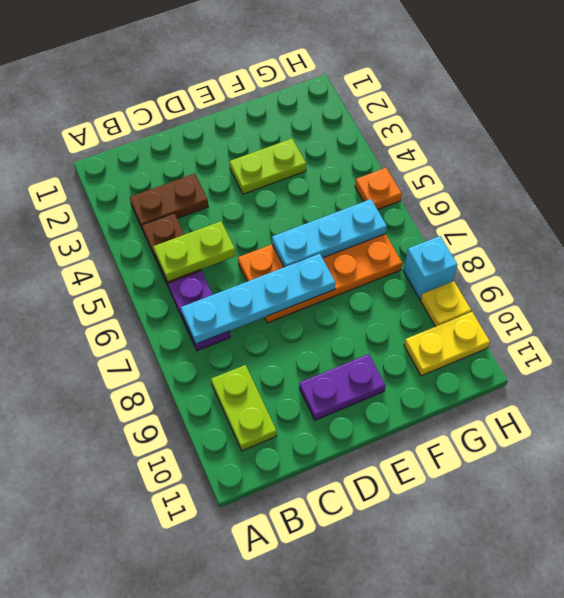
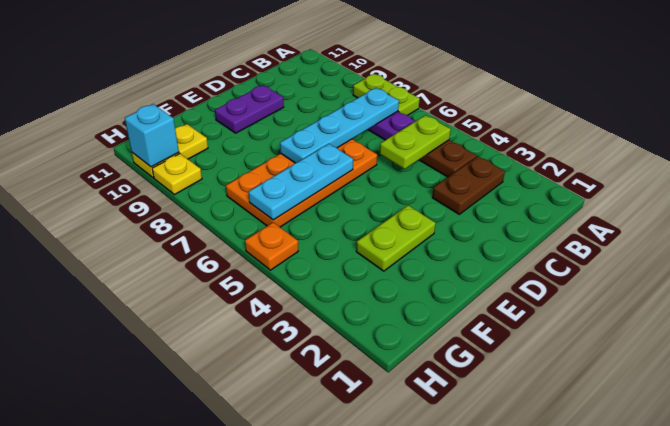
lime 1x2 plate [211,365,277,451] -> lime 1x2 plate moved to [353,74,420,115]
cyan 1x1 brick [403,236,457,299] -> cyan 1x1 brick moved to [125,104,179,167]

